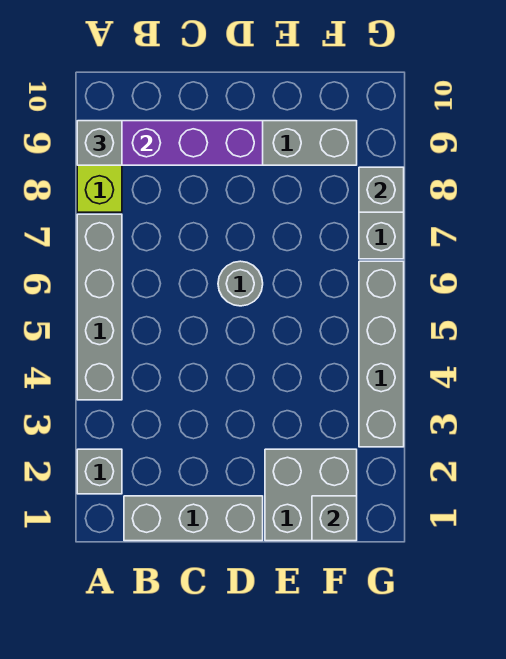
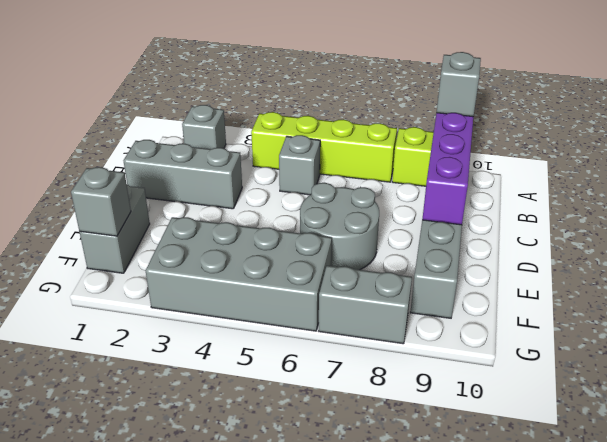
grey 1x4 brick [77,214,122,400] -> lime 1x4 brick [251,112,397,182]
grey 1x3 brick [124,496,263,541] -> grey 1x3 brick turned to [123,140,242,209]
grey 1x1 round brick [218,261,263,306] -> grey 2x2 round brick [300,183,379,270]
grey 2x2 brick [265,449,357,541] -> grey 1x2 brick [80,185,150,273]
grey 1x4 brick [359,261,404,447] -> grey 2x4 brick [145,217,332,331]
grey 1x1 brick [359,167,404,212] -> grey 1x1 brick moved to [279,135,320,195]

